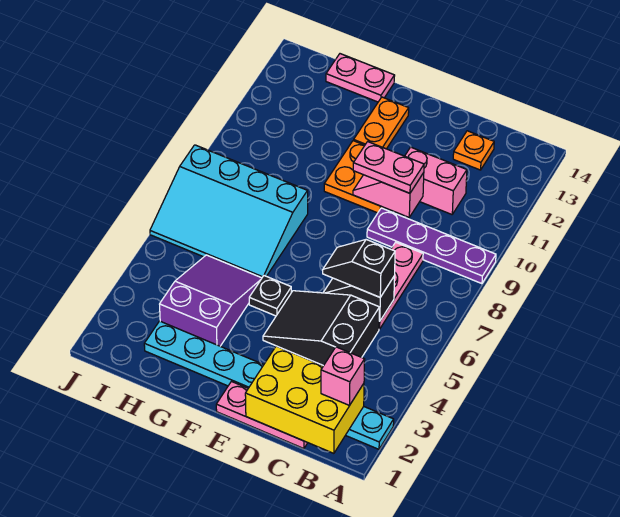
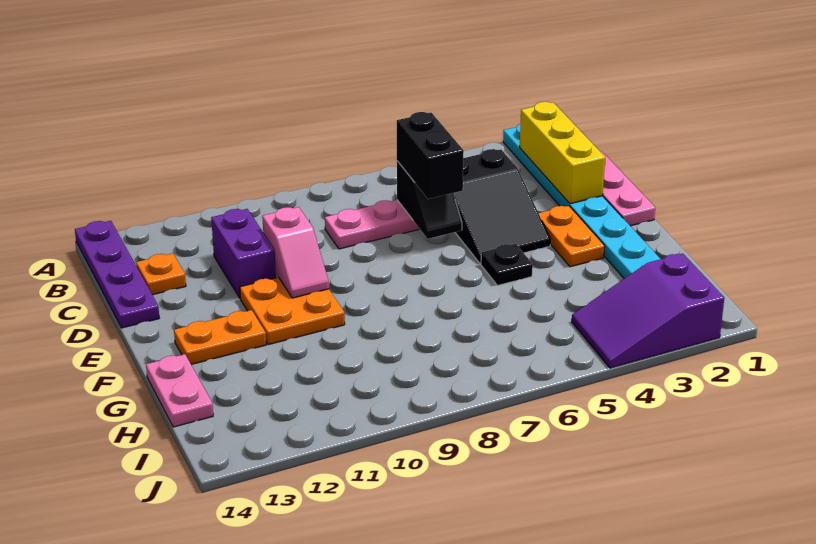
purple 1x4 plate [367,208,496,284] -> purple 1x4 plate moved to [75,221,159,328]
yellow 2x3 brick [245,346,364,453] -> yellow 1x3 brick [520,102,605,204]
pink 1x1 brick [321,347,365,406] -> none
black 1x2 slope [323,240,395,297] -> black 1x2 brick [397,112,464,199]
pink 1x2 brick [405,147,467,214] -> purple 1x2 brick [211,209,276,298]
pink 1x2 plate [353,142,424,193] -> none
none -> orange 1x2 plate [539,206,605,267]
purple 2x3 slope [160,255,262,346] -> purple 2x3 slope moved to [572,254,724,368]
cyan 3x4 slope [150,145,308,278] -> none

